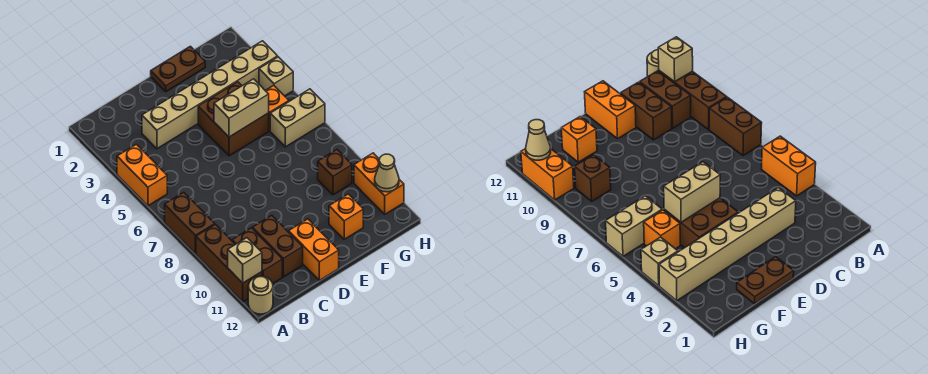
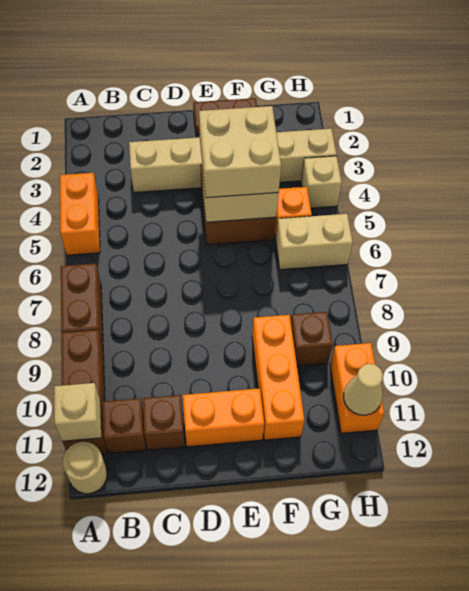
brown 1x2 brick [232,228,282,284] -> brown 1x1 brick [102,398,146,454]
brown 1x2 brick [252,215,303,277] -> brown 1x1 brick [143,395,185,450]
orange 1x2 brick [289,219,339,280] -> orange 1x2 brick turned to [183,388,264,447]
none -> tan 2x2 brick [199,106,281,198]
orange 1x1 brick [329,194,363,239] -> orange 1x3 brick [252,315,304,440]

